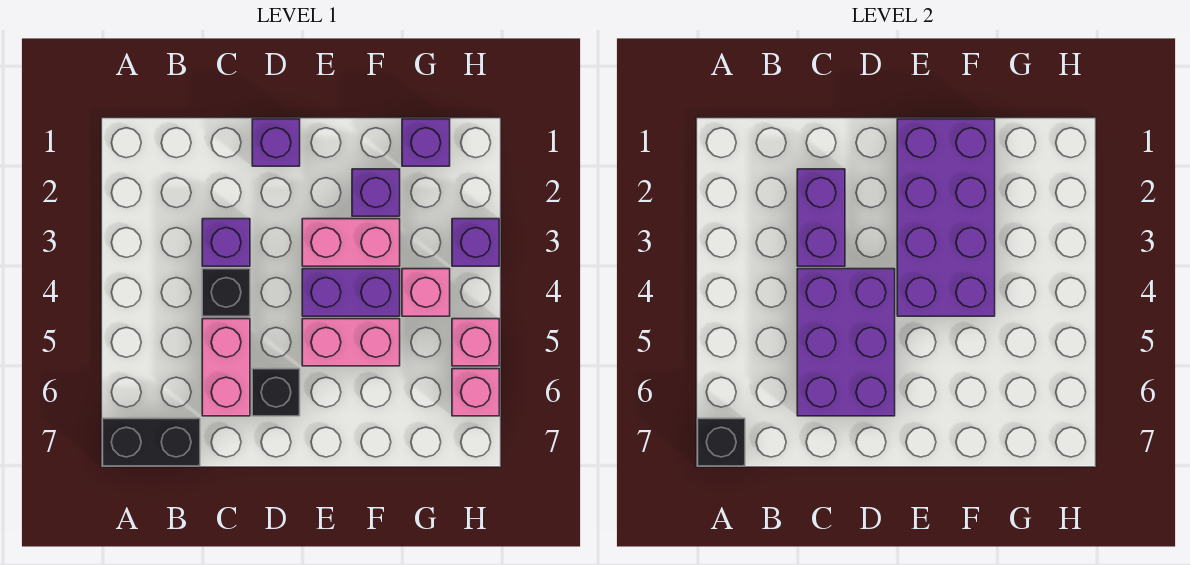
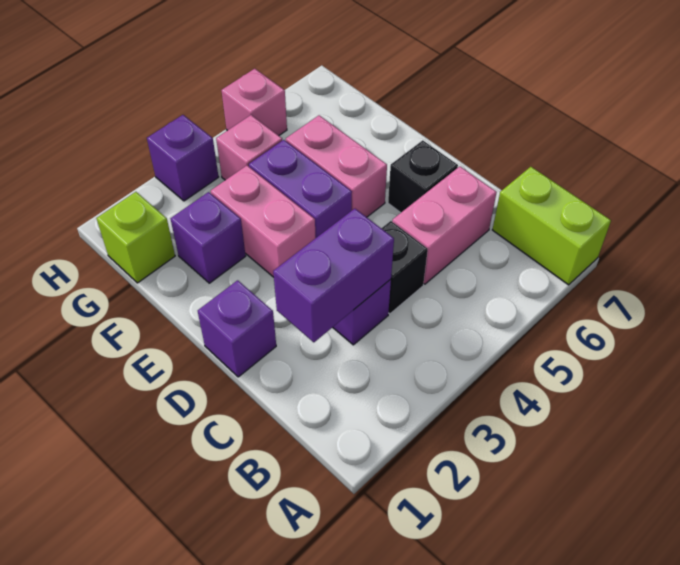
black 1x2 brick [103,418,200,466] -> lime 1x2 brick [492,167,611,285]
black 1x1 brick [698,418,745,466] -> none
purple 2x3 brick [797,269,895,416] -> none
purple 2x4 brick [897,119,995,316] -> none
purple 1x1 brick [402,119,450,166] -> lime 1x1 brick [97,192,175,283]
pink 1x1 brick [452,369,499,416] -> none

